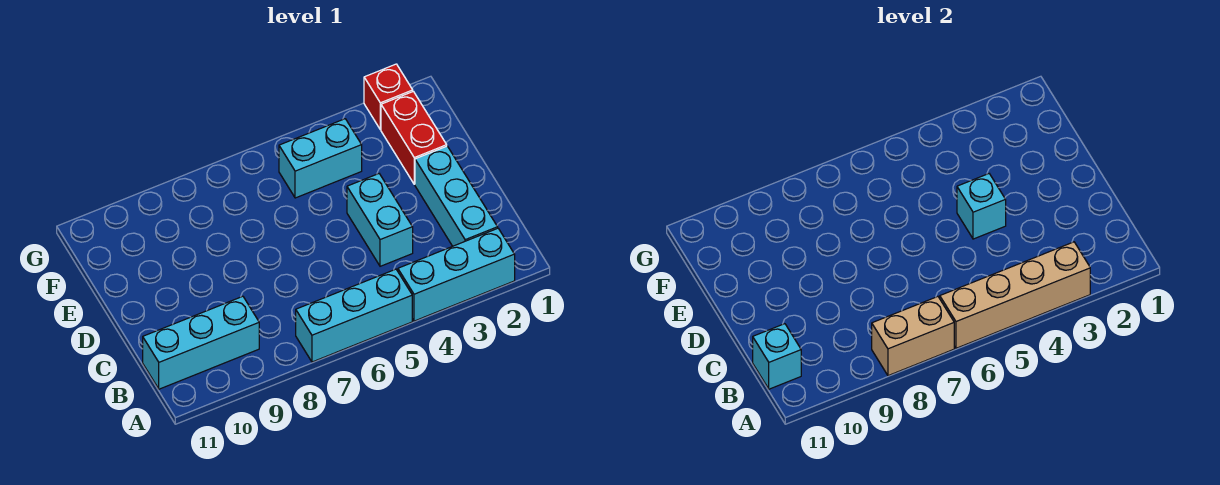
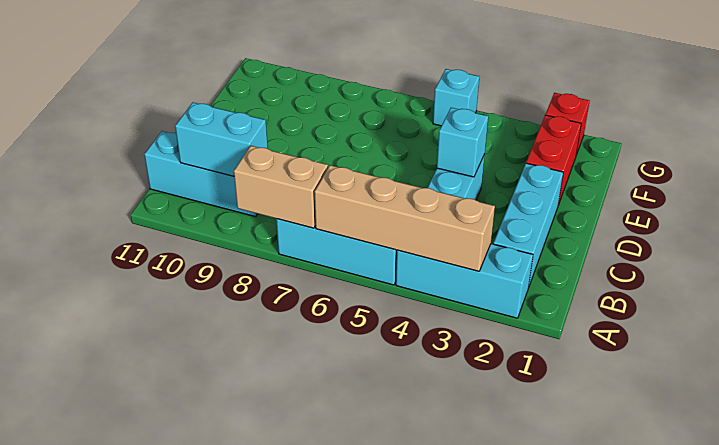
cyan 1x1 brick [753,324,801,389] -> cyan 1x1 brick moved to [433,69,479,126]
cyan 1x2 brick [279,119,362,198] -> cyan 1x2 brick moved to [175,103,268,176]

